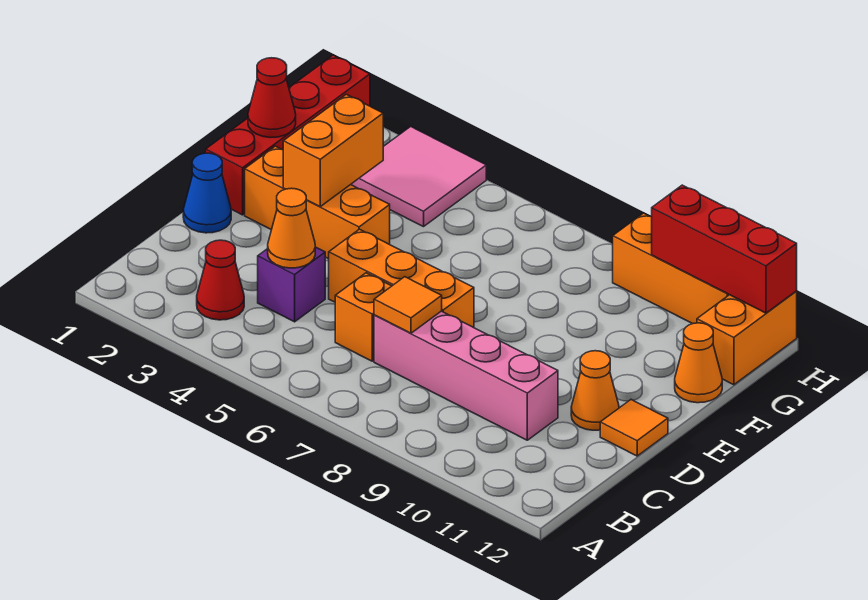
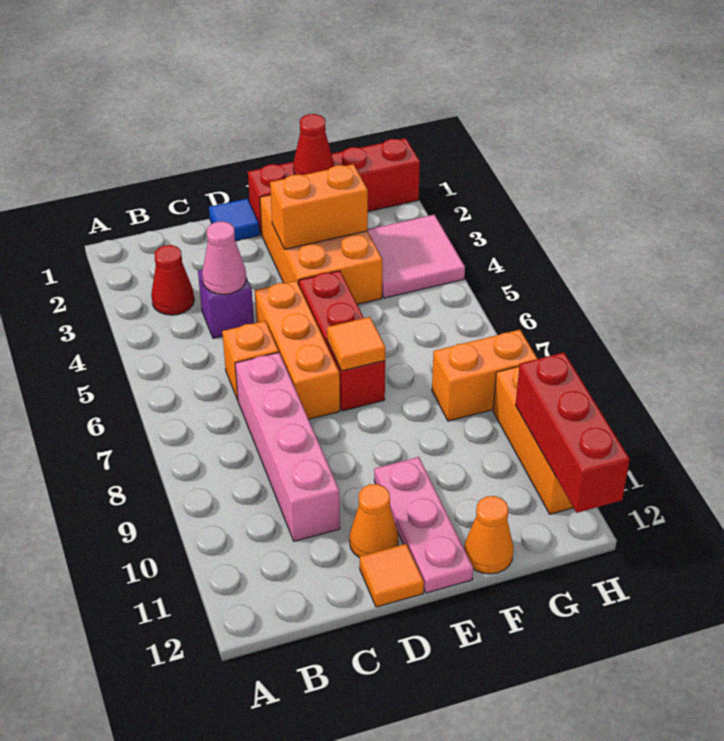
orange 1x1 cone [268,188,315,268] -> pink 1x1 cone [202,221,246,294]
orange 1x1 tile [374,277,442,333] -> orange 1x1 tile moved to [327,317,386,371]
blue 1x1 cone [183,153,231,233] -> blue 1x1 tile [209,199,259,241]
orange 1x3 brick [245,146,390,259] -> orange 2x3 brick [260,195,382,305]
none -> red 1x3 brick [299,271,385,411]
none -> pink 1x3 plate [374,457,473,593]
orange 1x2 brick [697,291,797,385] -> orange 1x2 brick moved to [432,330,537,421]

